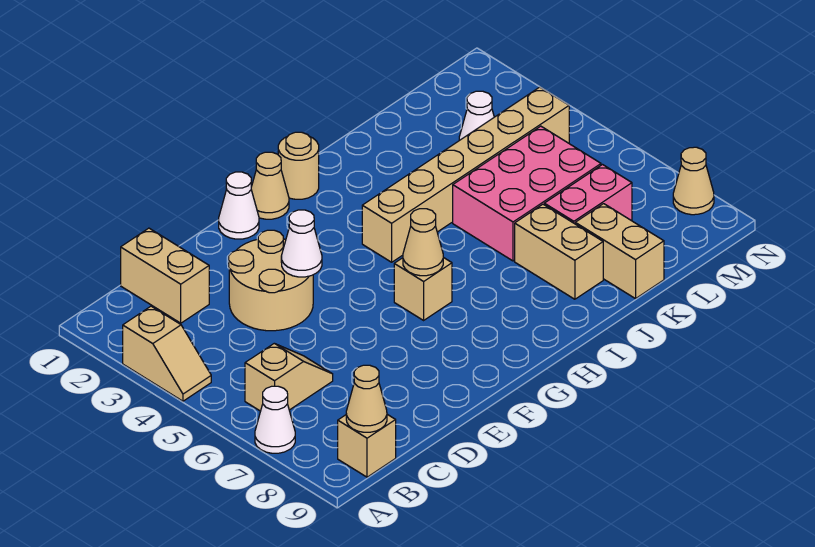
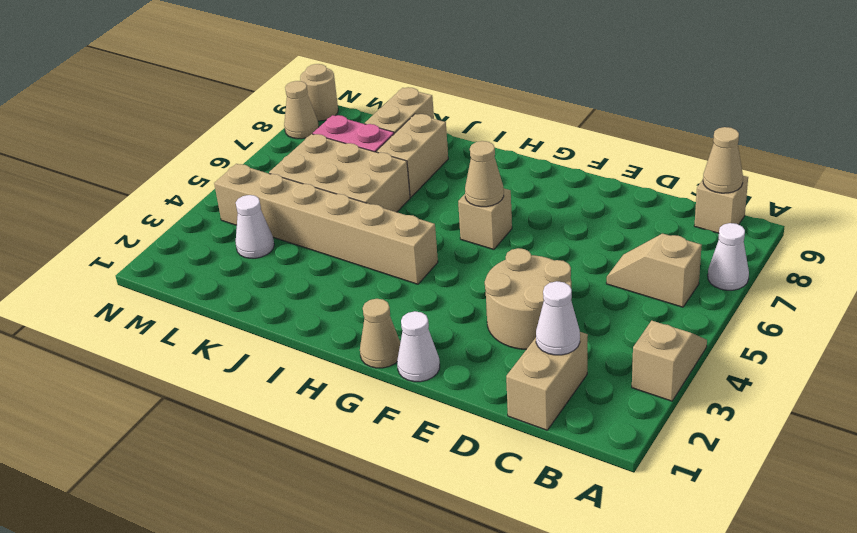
white 1x1 cone [281,210,322,277] -> white 1x1 cone moved to [536,281,580,355]
tan 1x1 round brick [278,132,319,199] -> tan 1x1 round brick moved to [300,64,338,121]
pink 2x3 brick [453,126,601,261] -> tan 2x3 brick [269,134,410,212]

